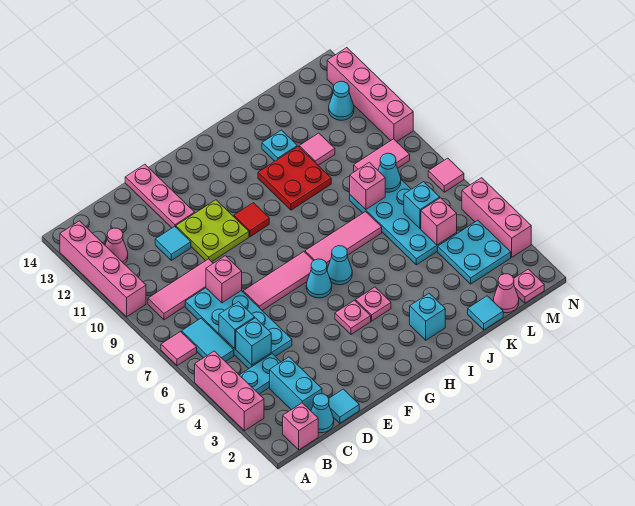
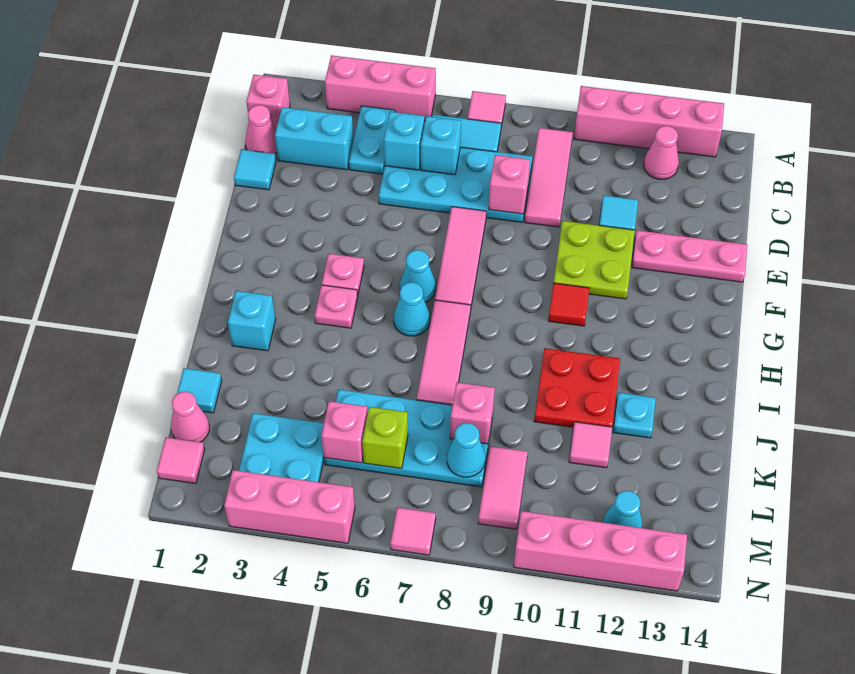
cyan 1x1 cone [311,394,334,433] -> pink 1x1 cone [245,105,277,154]
cyan 1x1 brick [404,182,440,229] -> lime 1x1 brick [362,407,408,469]
pink 1x1 plate [514,269,544,303] -> pink 1x1 tile [157,437,205,484]

